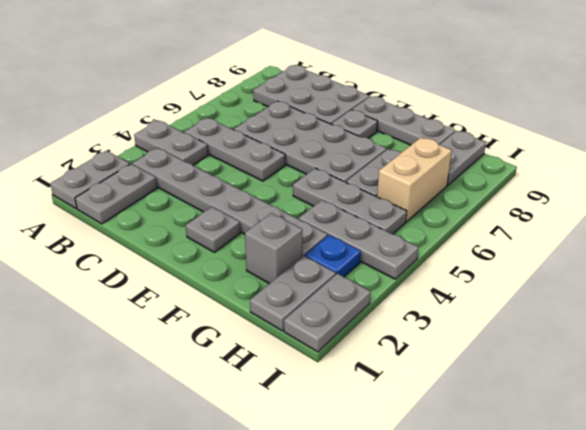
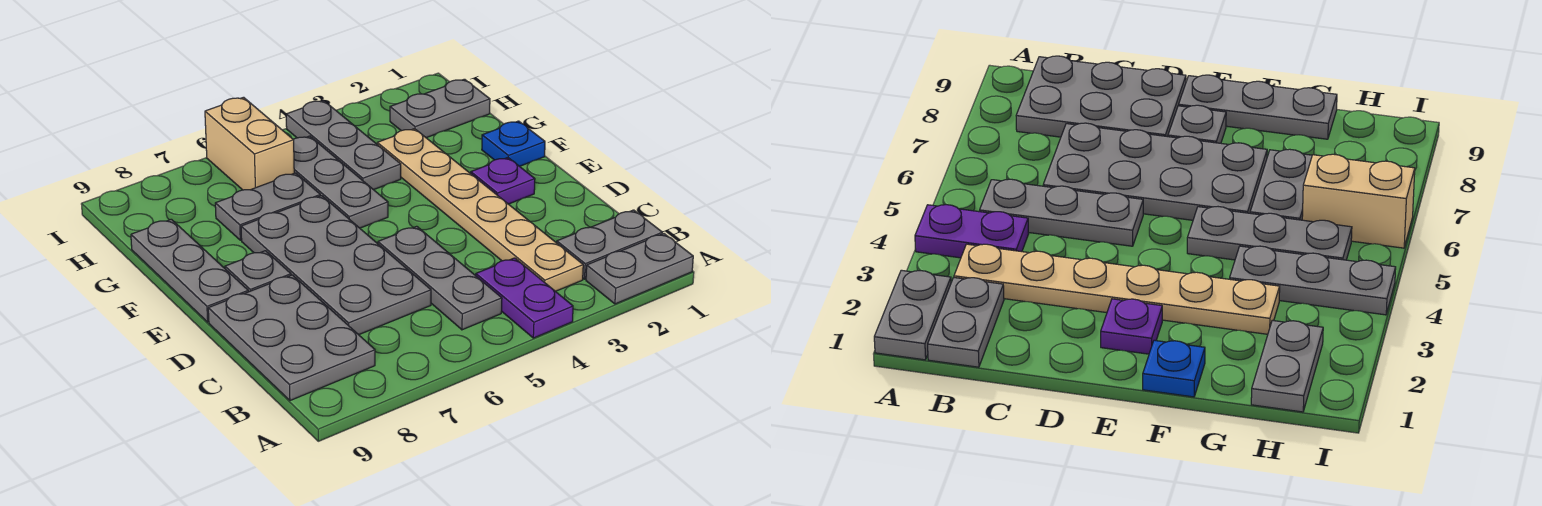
grey 1x2 plate [134,120,208,165] -> purple 1x2 plate [476,258,573,338]
grey 1x6 plate [132,148,328,257] -> tan 1x6 plate [377,129,583,291]
grey 1x1 plate [186,207,240,252] -> purple 1x1 plate [471,158,535,204]
grey 1x1 brick [245,213,302,284] -> none
blue 1x1 plate [305,235,361,277] -> blue 1x1 plate moved to [482,121,545,166]
tan 1x2 brick [377,137,452,222] -> tan 1x2 brick turned to [205,97,294,190]
grey 1x2 plate [440,131,486,185] -> none
grey 1x2 plate [284,274,371,352] -> none

